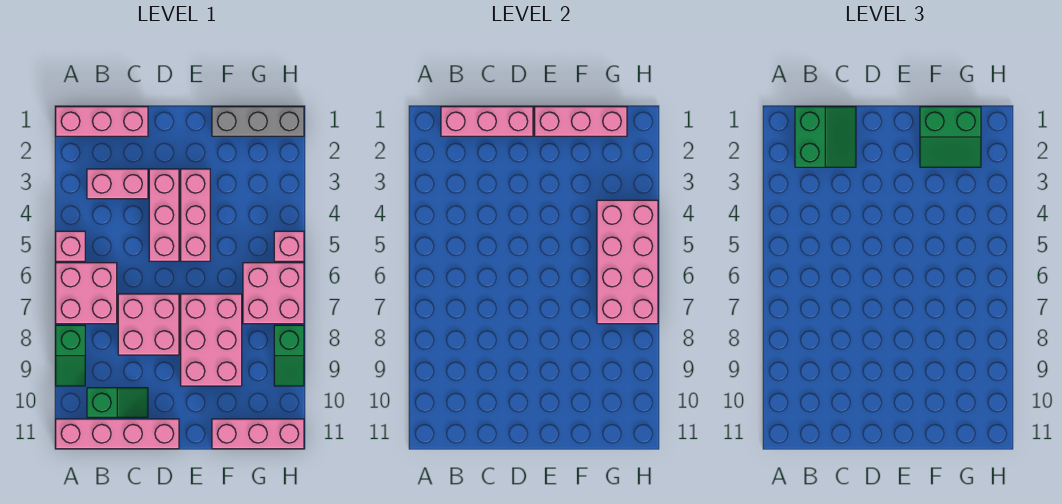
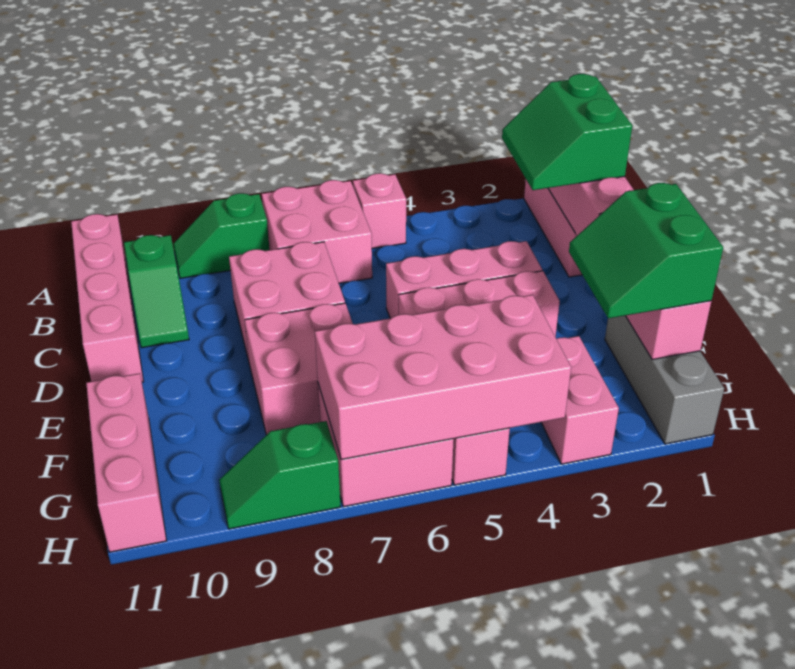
green 2x2 slope [795,107,856,167] -> green 2x2 slope turned to [502,74,632,190]
pink 1x2 brick [87,169,148,199] -> pink 1x2 brick moved to [541,336,619,464]
pink 2x3 brick [181,294,242,386] -> pink 2x2 brick [245,303,353,435]

